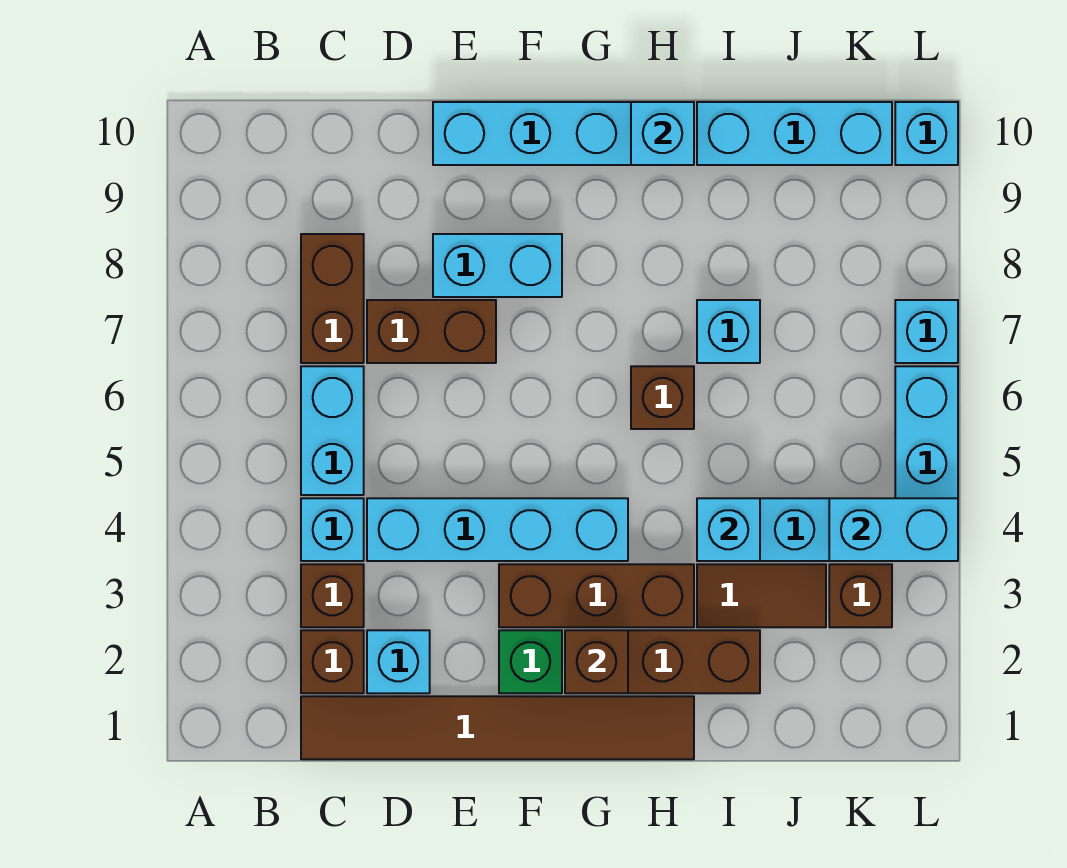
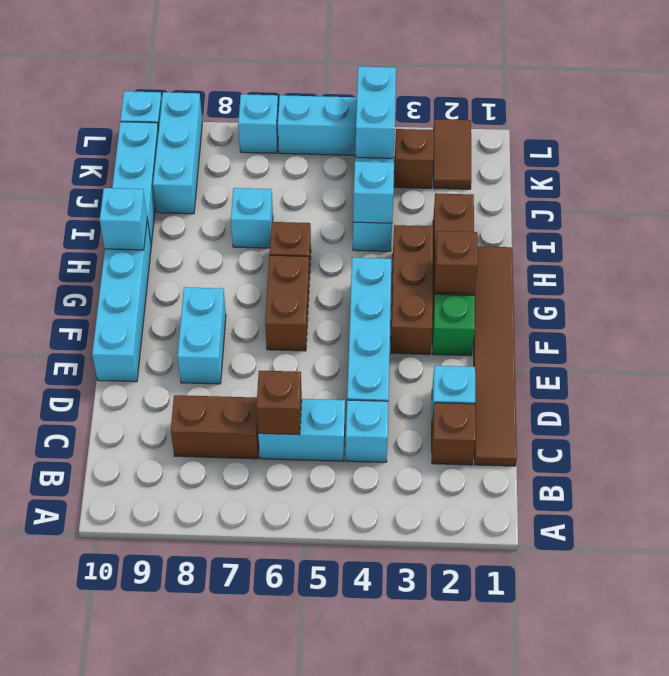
brown 1x1 brick [301,564,364,627] -> brown 1x1 brick moved to [256,371,302,435]
brown 1x2 brick [367,300,496,363] -> brown 1x2 brick moved to [265,255,309,351]
brown 1x2 tile [697,564,826,627] -> brown 1x2 tile moved to [433,119,472,189]
none -> cyan 1x3 brick [153,92,202,214]

